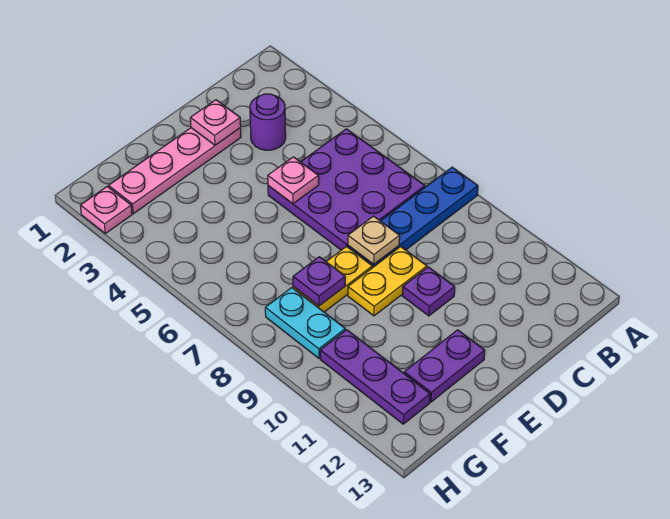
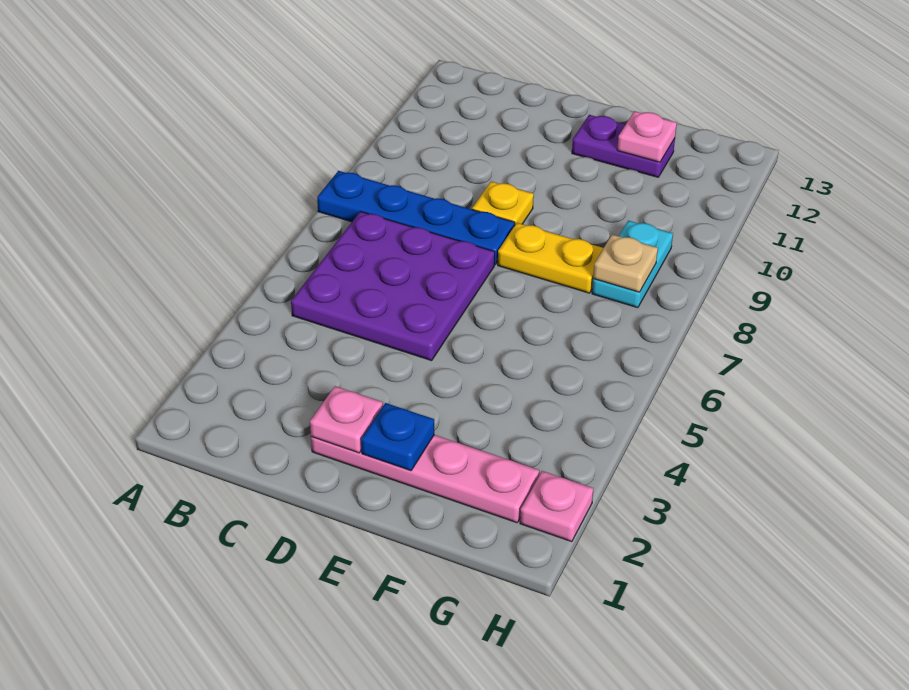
purple 1x1 round brick [250,94,286,150] -> none
pink 1x1 plate [268,157,319,204] -> pink 1x1 plate moved to [617,111,677,162]
tan 1x1 plate [348,216,400,264] -> tan 1x1 plate moved to [593,235,658,292]
yellow 1x2 plate [348,247,427,316] -> yellow 1x1 plate [472,181,534,226]
purple 1x1 plate [402,267,455,316] -> none
none -> blue 1x1 plate [361,403,434,471]
purple 1x1 plate [293,257,345,306] -> none
purple 1x3 plate [320,330,430,424] -> none

